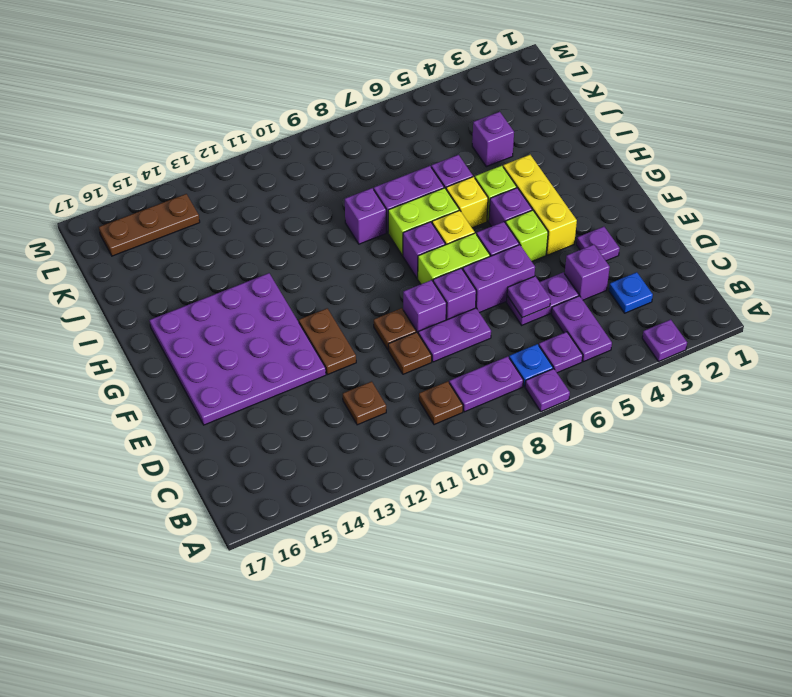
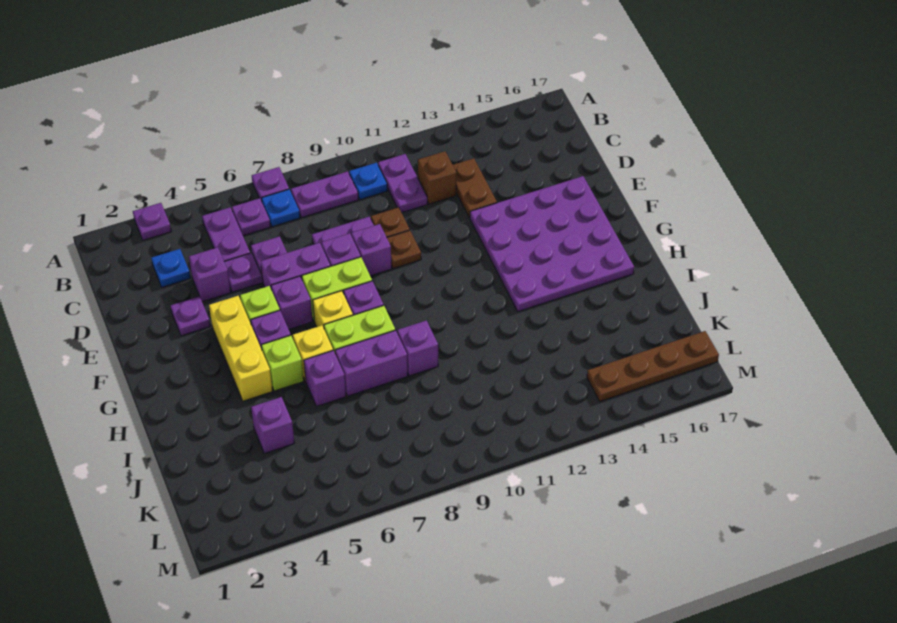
brown 1x1 plate [419,381,463,425] -> blue 1x1 plate [349,163,387,200]
none -> purple 1x2 plate [378,154,428,213]
brown 1x1 plate [343,381,386,425] -> brown 1x1 brick [418,151,456,204]
brown 1x2 plate [299,308,356,375] -> brown 1x2 plate moved to [453,158,497,218]
brown 1x3 plate [99,194,200,256] -> brown 1x4 plate [587,331,719,401]

